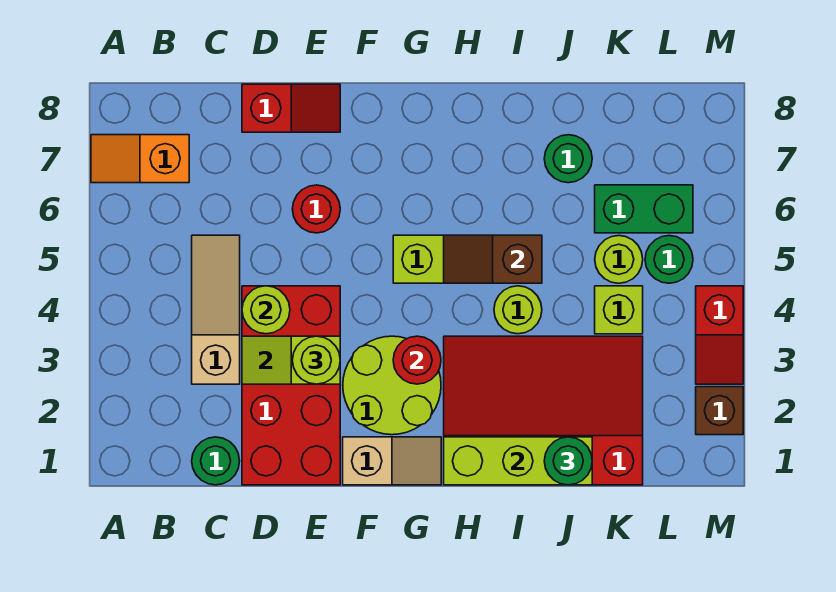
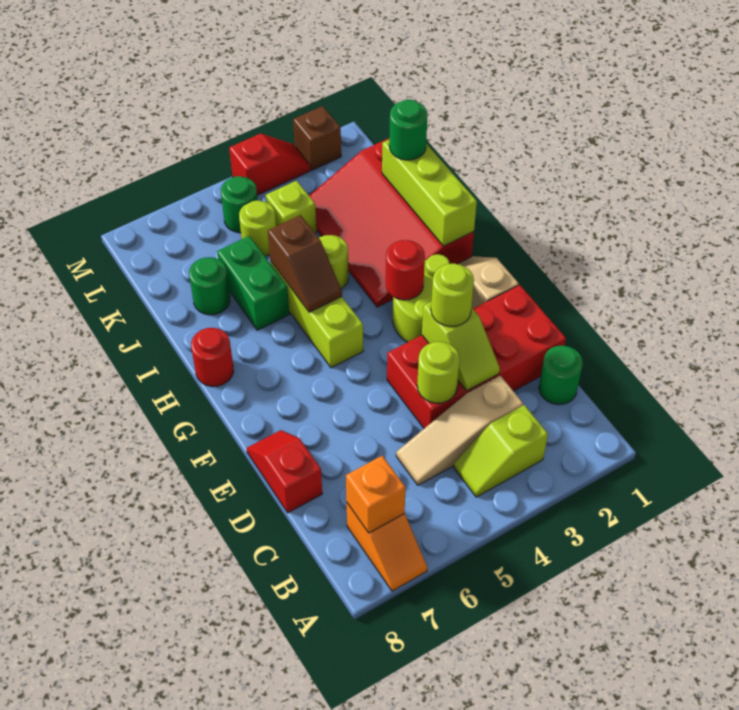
none -> lime 1x2 slope [454,405,548,497]
none -> orange 1x1 brick [346,456,406,533]
red 1x1 round brick [292,185,340,233] -> red 1x1 round brick moved to [191,328,234,387]
green 1x2 brick [595,185,693,233] -> green 1x2 brick moved to [217,236,289,330]

